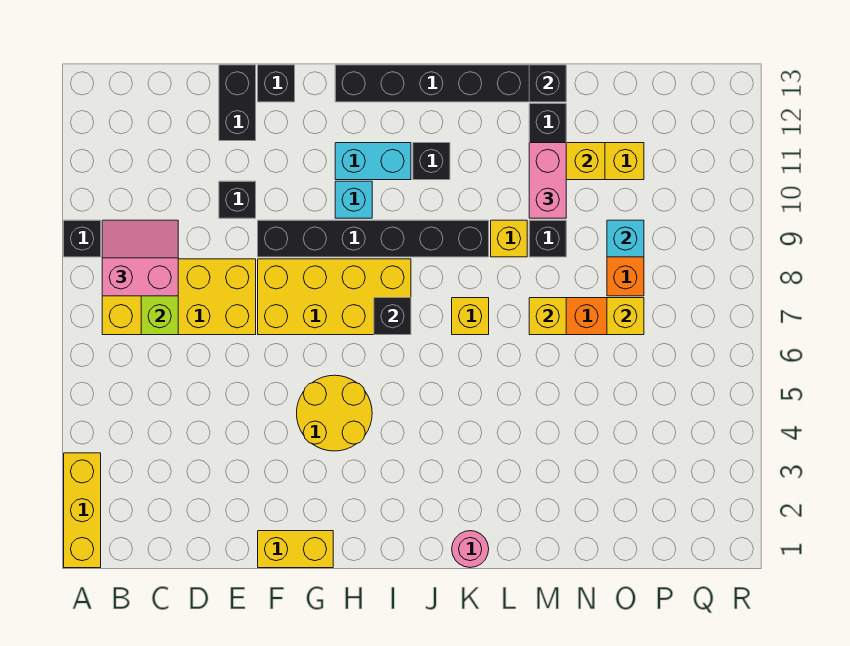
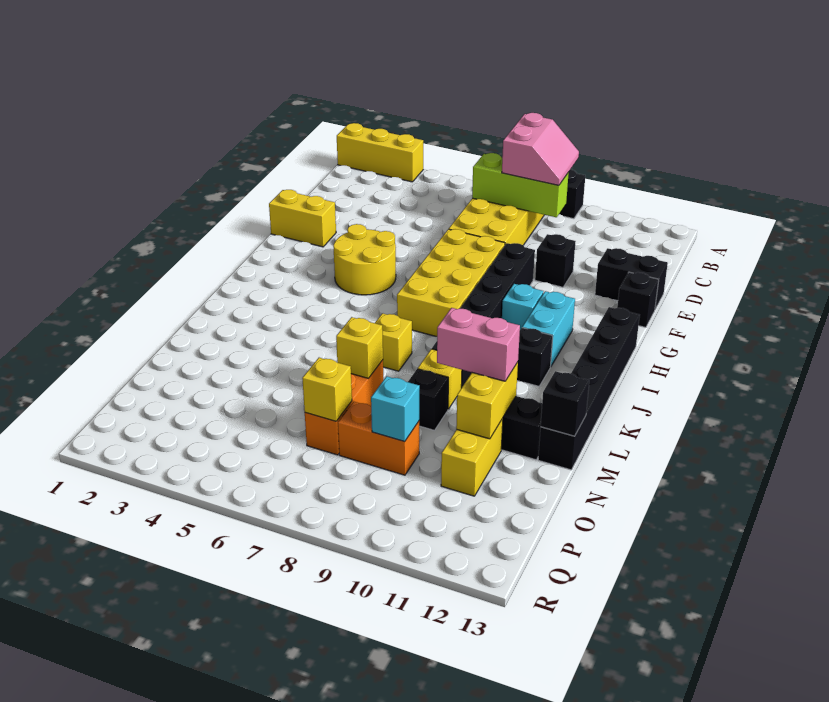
yellow 1x2 brick [258,531,333,568] -> yellow 1x2 brick turned to [269,190,336,247]
black 1x1 brick [374,298,411,335] -> none
pink 1x1 round brick [452,531,489,568] -> none

